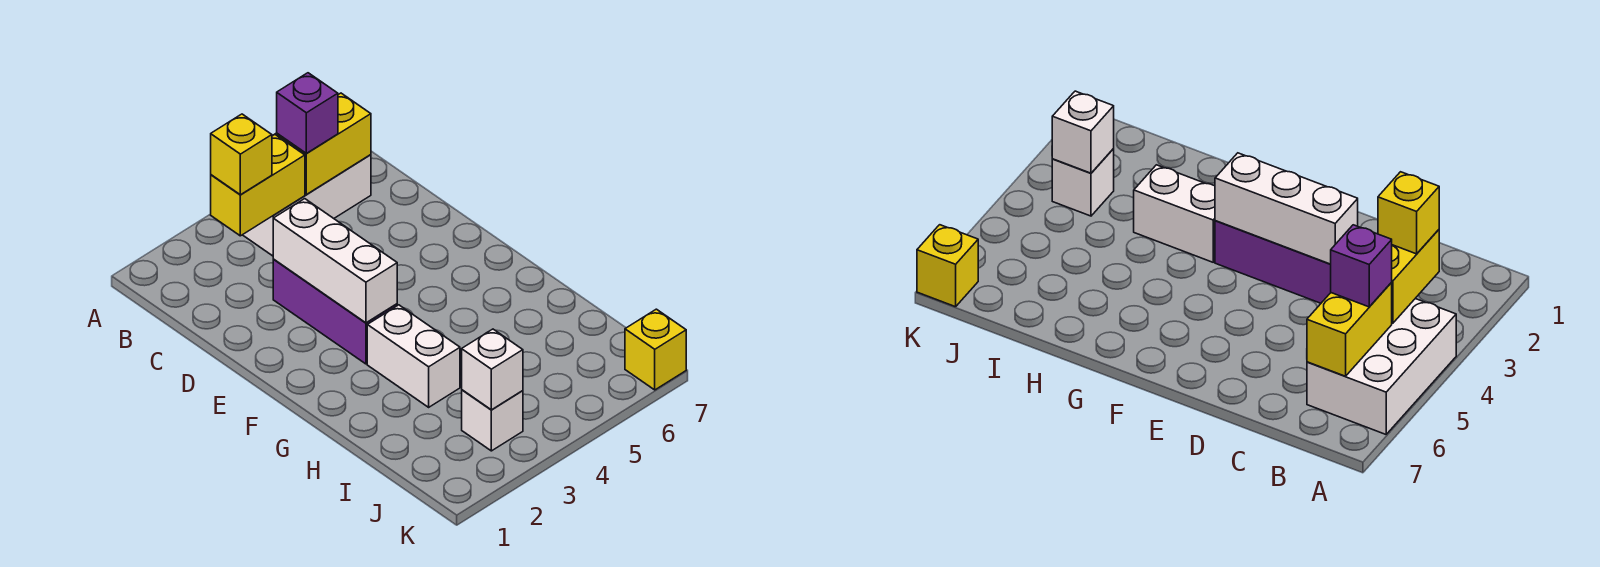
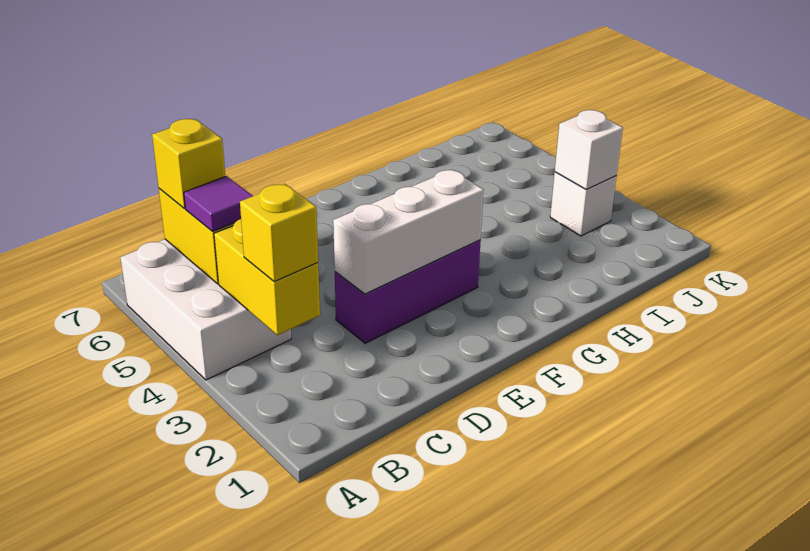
purple 1x1 brick [277,73,338,153] -> purple 1x1 tile [184,176,253,231]
white 1x2 brick [367,305,460,407] -> none
yellow 1x1 brick [625,309,686,390] -> yellow 1x1 brick moved to [152,119,225,208]

